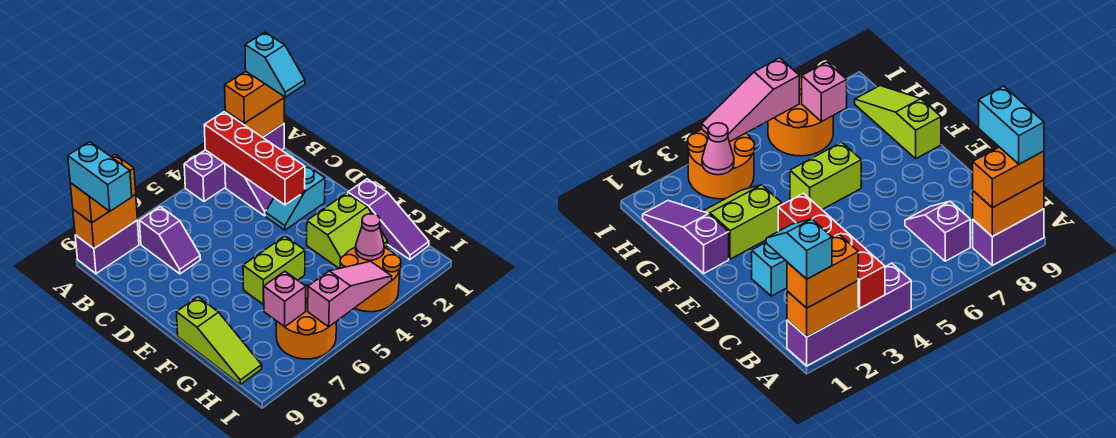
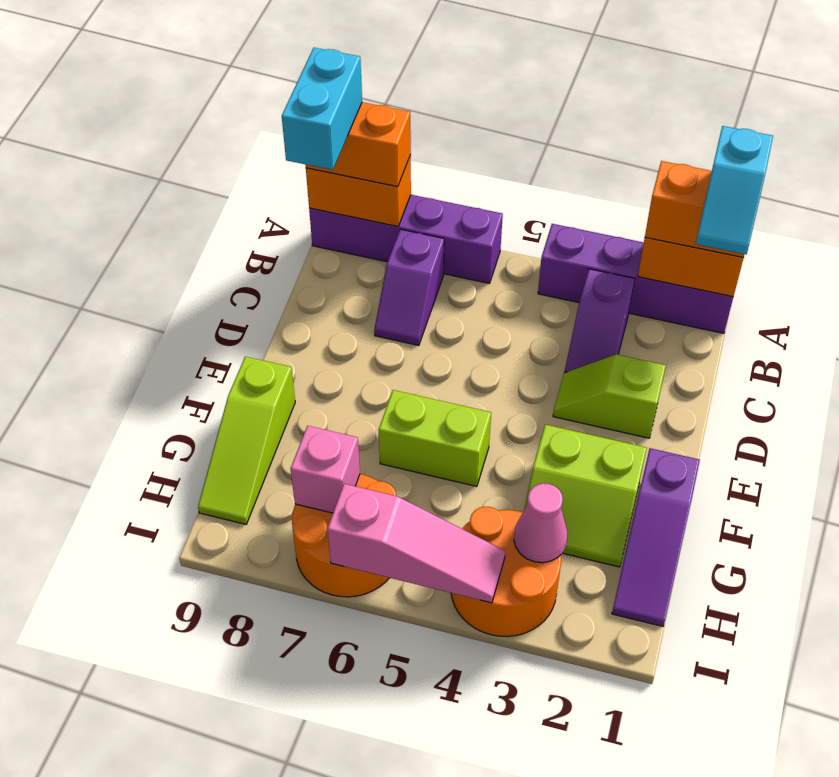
red 1x4 brick [204,112,305,205] -> none
purple 1x2 brick [75,221,139,274] -> purple 1x4 brick [309,195,503,283]
cyan 1x2 slope [266,165,325,230] -> lime 1x2 slope [553,355,666,438]

